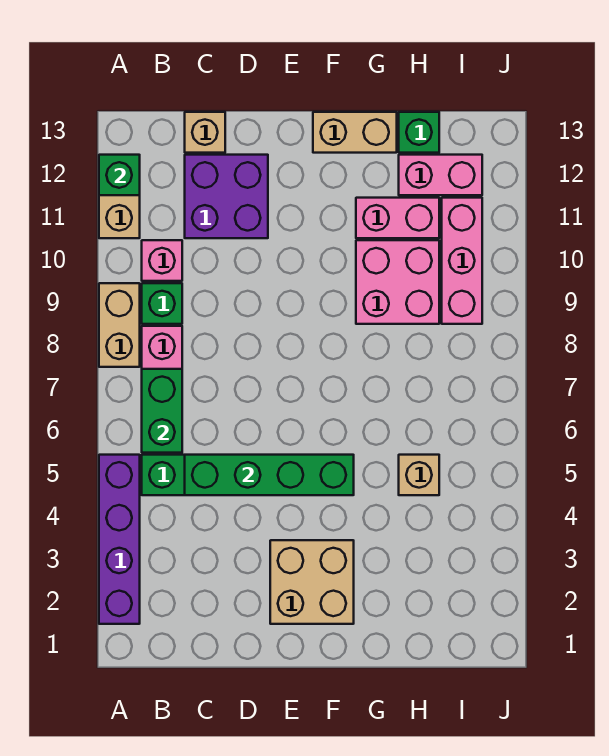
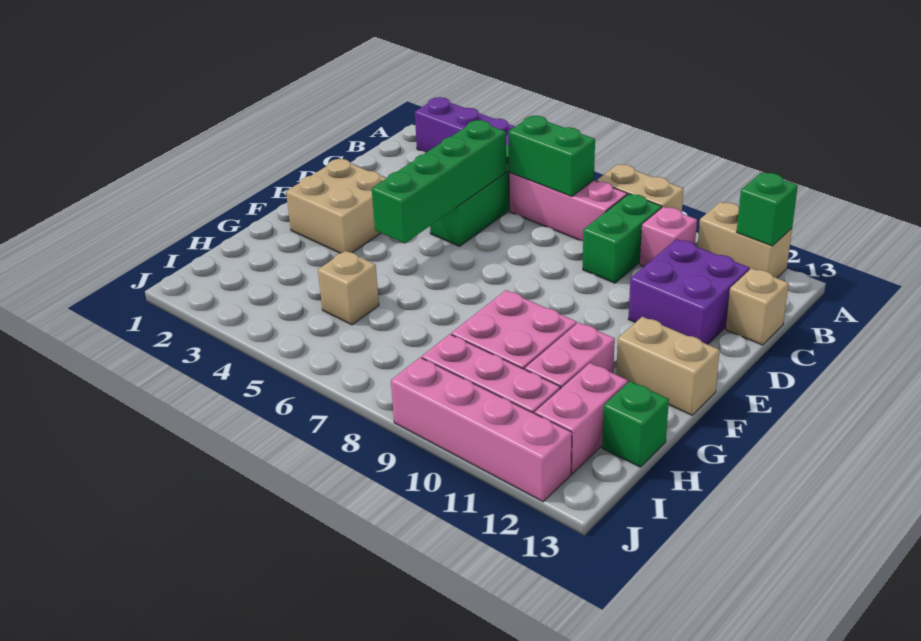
green 1x1 brick [142,283,182,324] -> green 1x2 brick [583,194,662,283]
tan 1x2 brick [313,112,397,153] -> tan 1x2 brick turned to [616,317,720,415]
none -> pink 1x4 brick [391,357,572,502]

